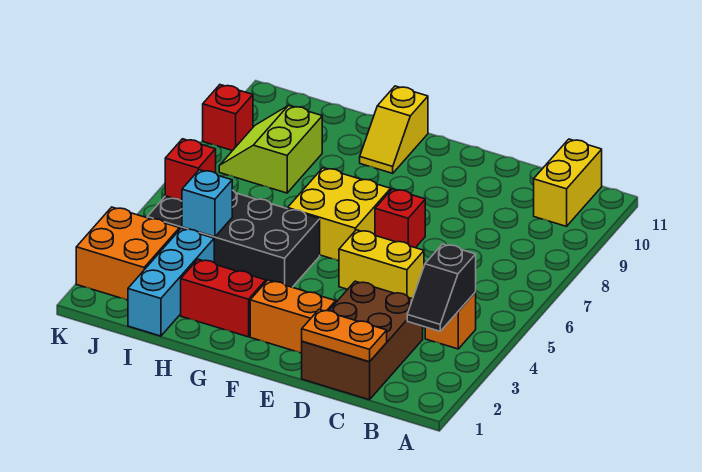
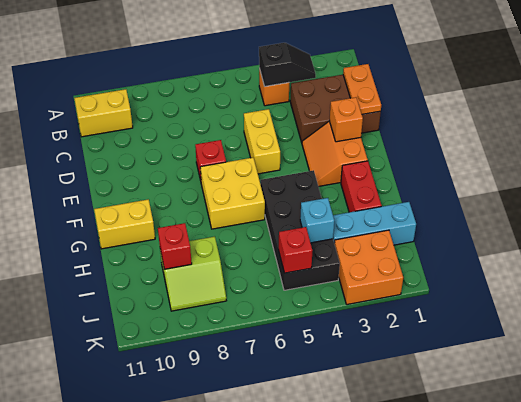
none -> orange 1x1 brick [329,97,363,142]
yellow 1x2 slope [360,86,428,173] -> yellow 1x2 brick [94,199,155,249]
red 1x1 brick [203,85,253,151] -> red 1x1 brick moved to [158,223,192,269]

